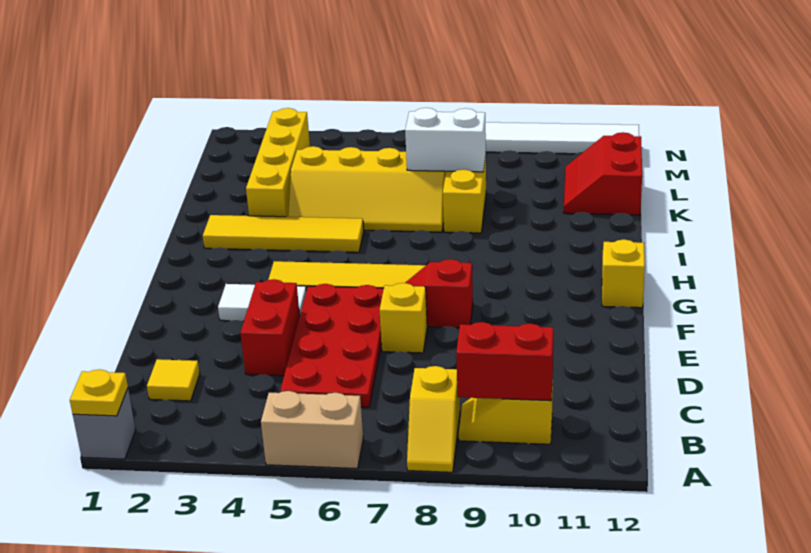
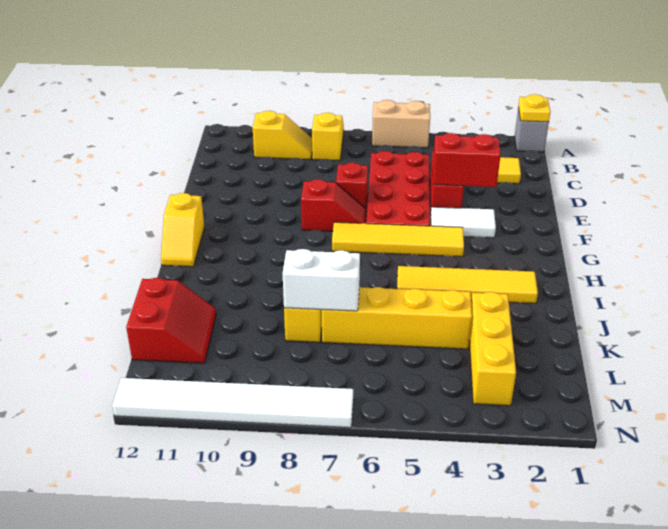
red 1x2 brick [456,322,553,401] -> red 1x2 brick moved to [433,133,501,187]
yellow 1x1 brick [380,283,427,353] -> red 1x1 brick [336,163,368,208]
yellow 1x4 brick [246,108,310,217] -> yellow 1x3 brick [469,292,516,406]

